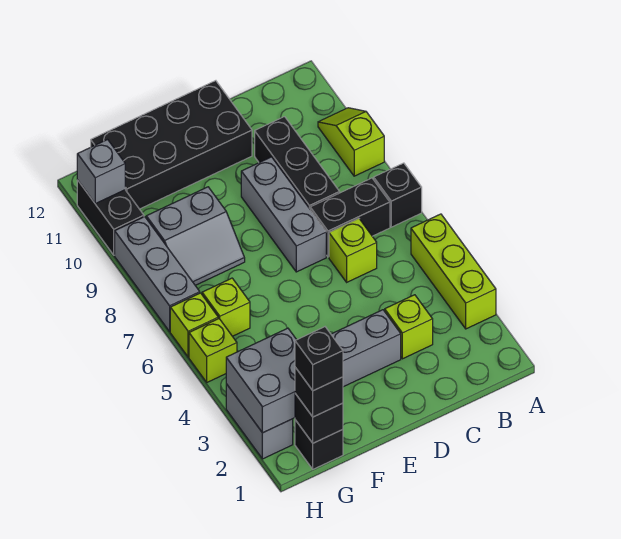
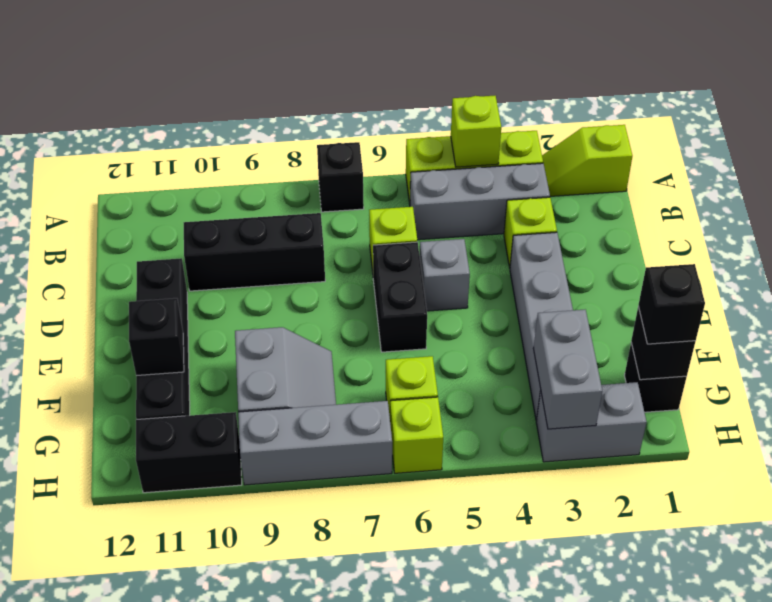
lime 1x2 slope [318,108,384,176] -> lime 1x2 slope moved to [542,125,632,196]
black 1x2 brick [310,178,390,257] -> black 1x2 brick moved to [373,242,427,352]
grey 1x3 brick [241,157,326,272] -> grey 1x3 brick moved to [410,163,550,240]
black 2x4 brick [91,81,252,209] -> black 1x4 brick [136,258,190,419]
black 1x1 brick [295,327,343,391] -> black 1x1 brick moved to [129,298,184,376]
grey 2x2 brick [226,328,296,433] -> grey 1x2 brick [533,310,602,429]
lime 1x1 brick [189,319,237,382] -> lime 1x1 brick moved to [451,96,501,167]
grey 1x1 brick [77,140,125,203] -> grey 1x1 brick moved to [420,239,470,311]

